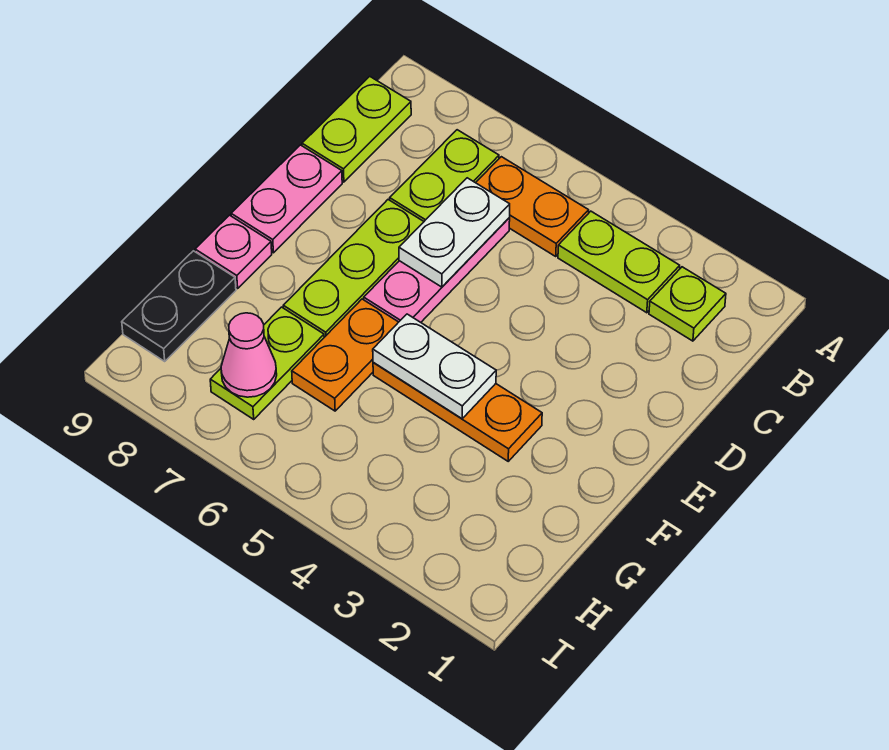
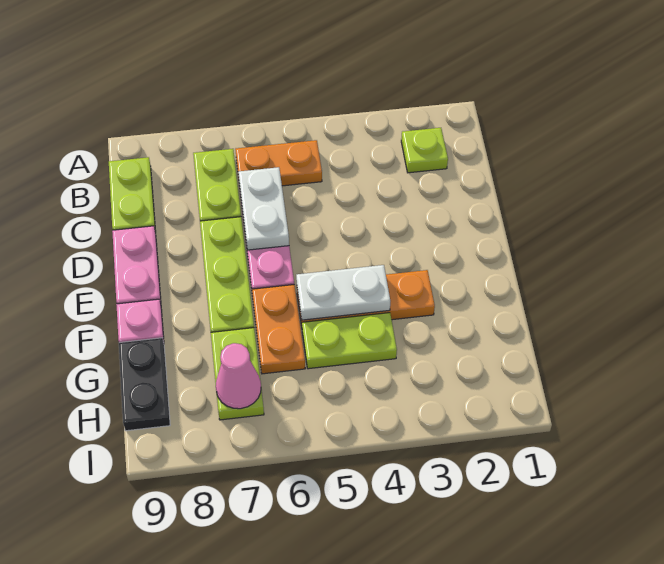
lime 1x2 plate [558,211,680,313] -> lime 1x2 plate moved to [302,313,397,369]

